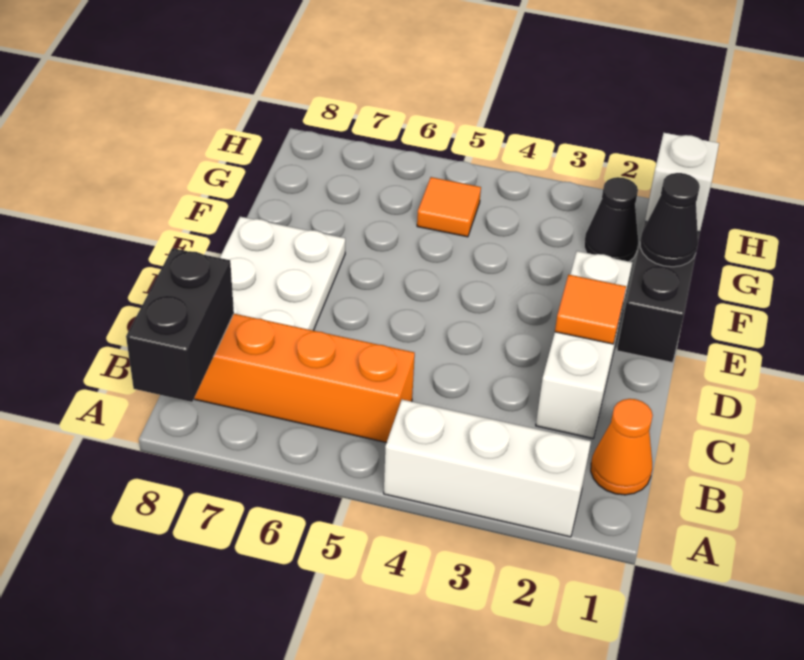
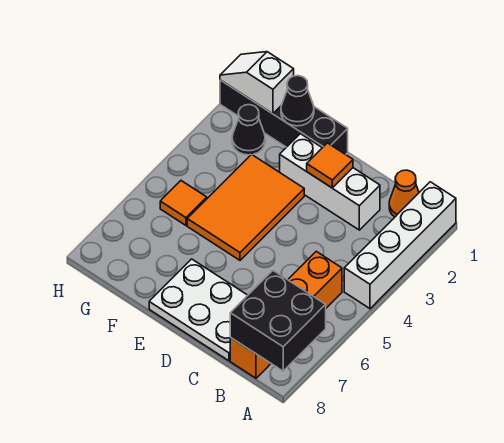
white 1x3 brick [384,400,591,537] -> white 1x4 brick [344,182,456,309]
black 1x2 brick [126,248,234,402] -> black 2x2 brick [230,271,326,371]
none -> orange 2x3 tile [187,154,304,260]

